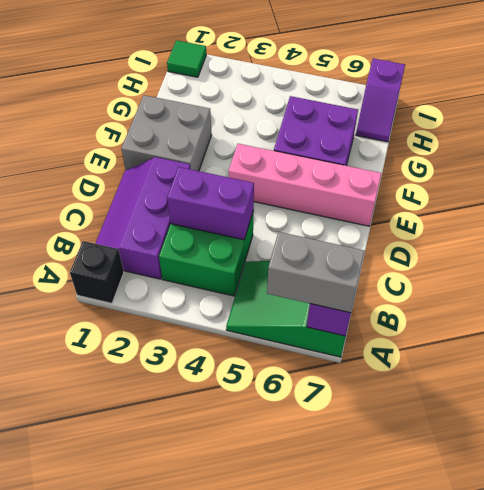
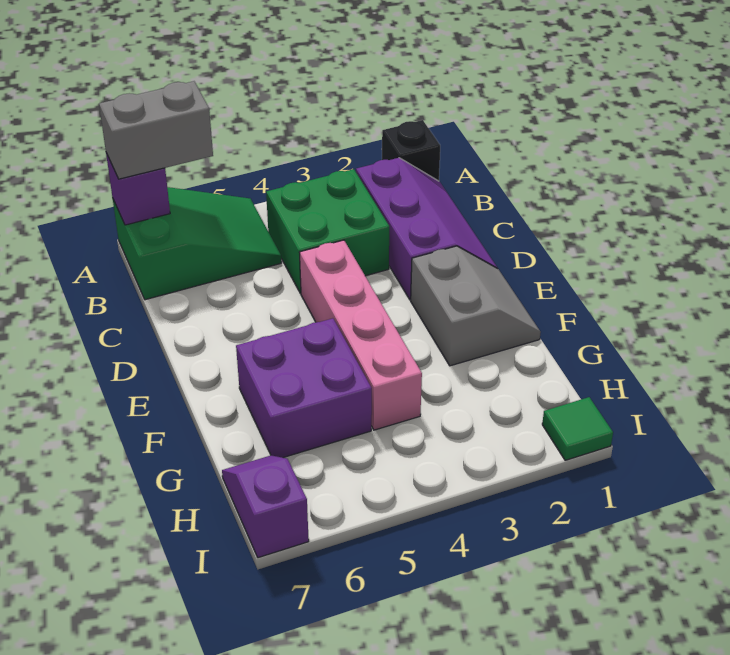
purple 1x2 brick [167,167,254,240] -> none
grey 2x2 brick [121,95,212,171] -> grey 2x2 slope [411,246,541,366]
pink 1x4 brick [229,144,381,226] -> pink 1x4 brick turned to [300,240,422,430]

